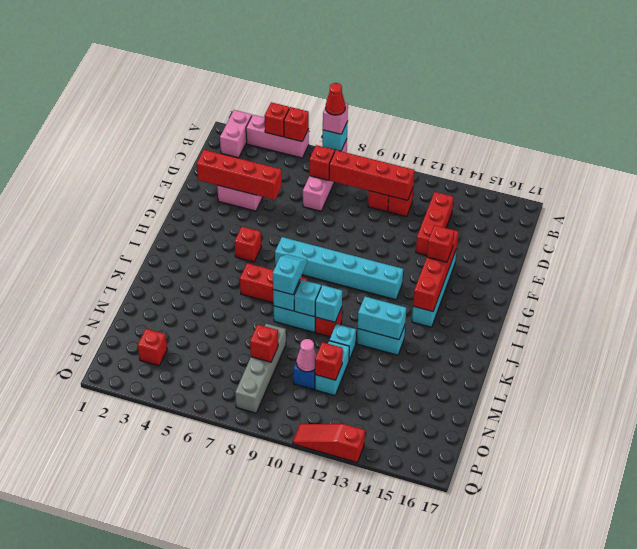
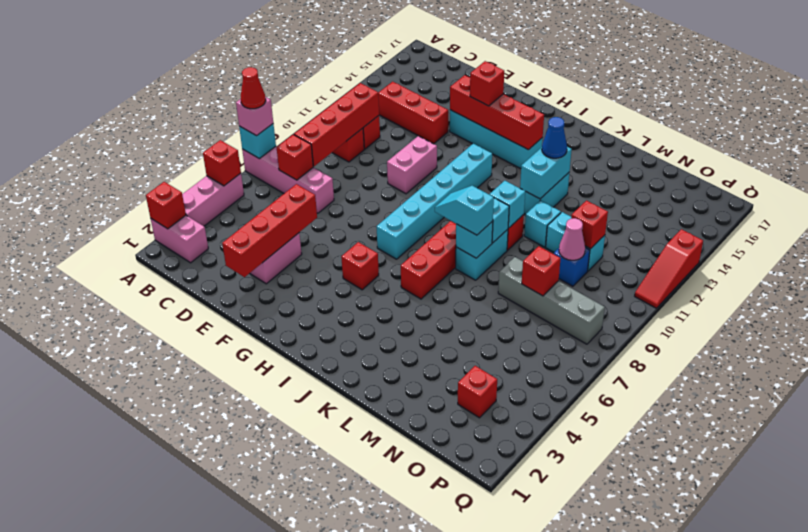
red 1x1 brick [264,102,289,137] -> red 1x1 brick moved to [146,182,186,229]
none -> pink 1x2 brick [387,136,437,194]
none -> blue 1x1 cone [542,117,567,158]

